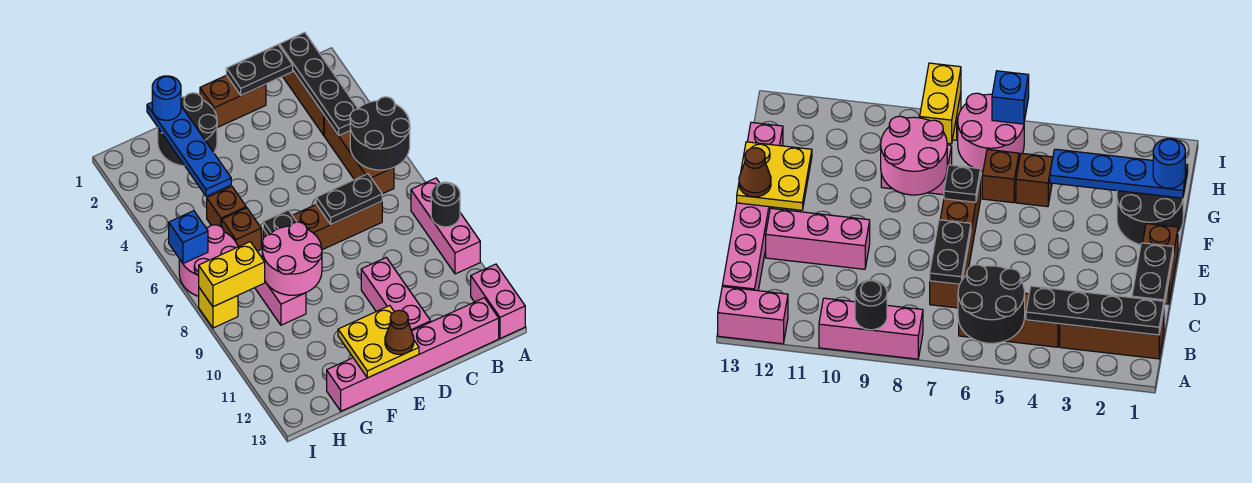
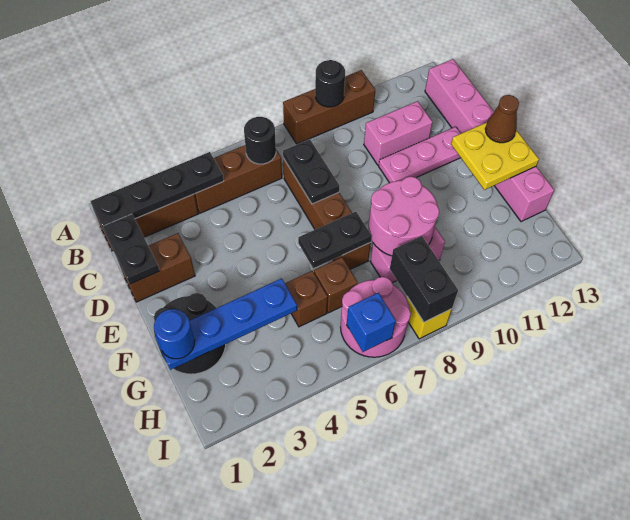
black 2x2 round brick [350,97,410,170] -> black 1x1 round brick [244,117,276,164]
pink 1x3 brick [411,178,480,274] -> brown 1x3 brick [283,70,375,144]
pink 1x2 brick [471,264,525,338] -> pink 1x2 brick moved to [364,101,433,165]
brown 1x2 brick [200,75,266,128] -> brown 1x2 brick turned to [119,233,195,302]
pink 1x3 brick [361,258,431,331] -> pink 1x3 plate [379,127,461,183]
black 1x1 plate [263,210,297,235] -> black 1x2 plate [298,212,372,268]
yellow 1x2 brick [199,242,265,307] -> black 1x2 brick [390,236,458,322]

